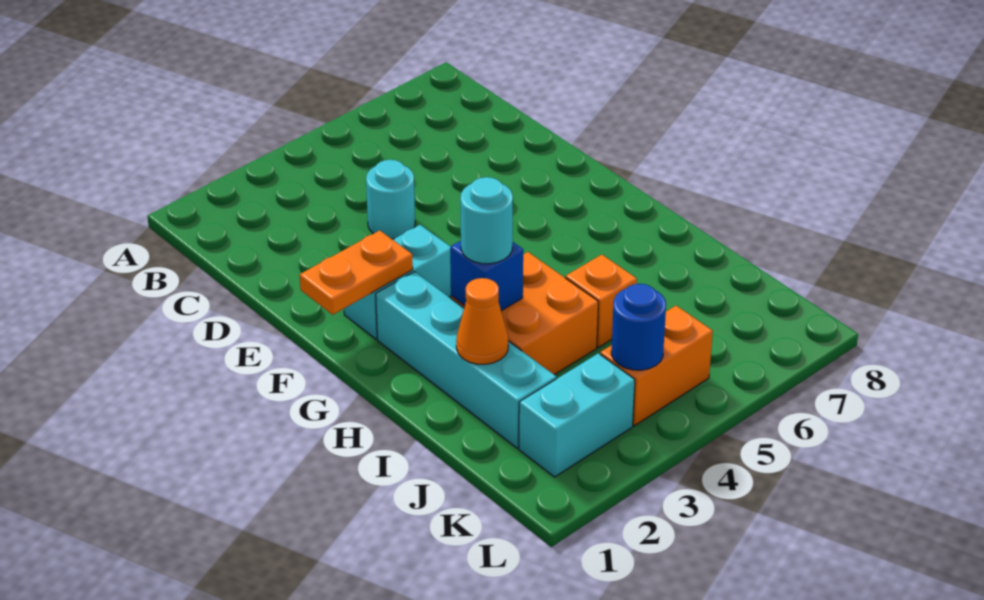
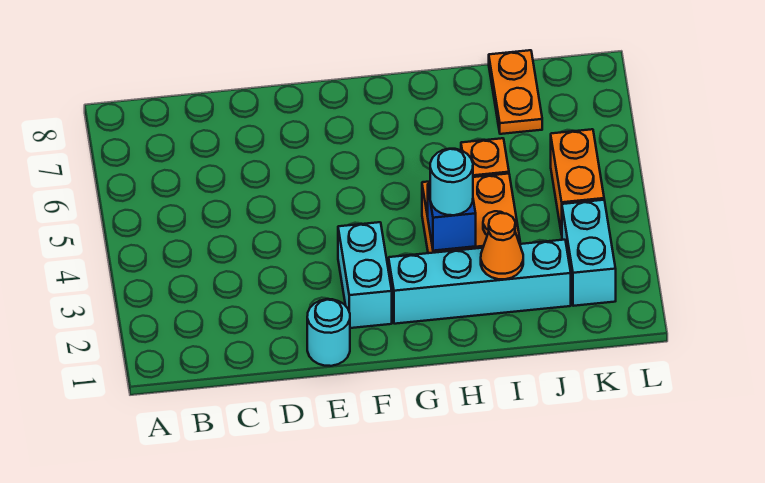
cyan 1x1 round brick [366,160,415,239] -> cyan 1x1 round brick moved to [307,299,350,366]
orange 1x2 plate [300,230,413,315] -> orange 1x2 plate moved to [489,50,542,134]
blue 1x1 round brick [611,284,666,370] -> none

